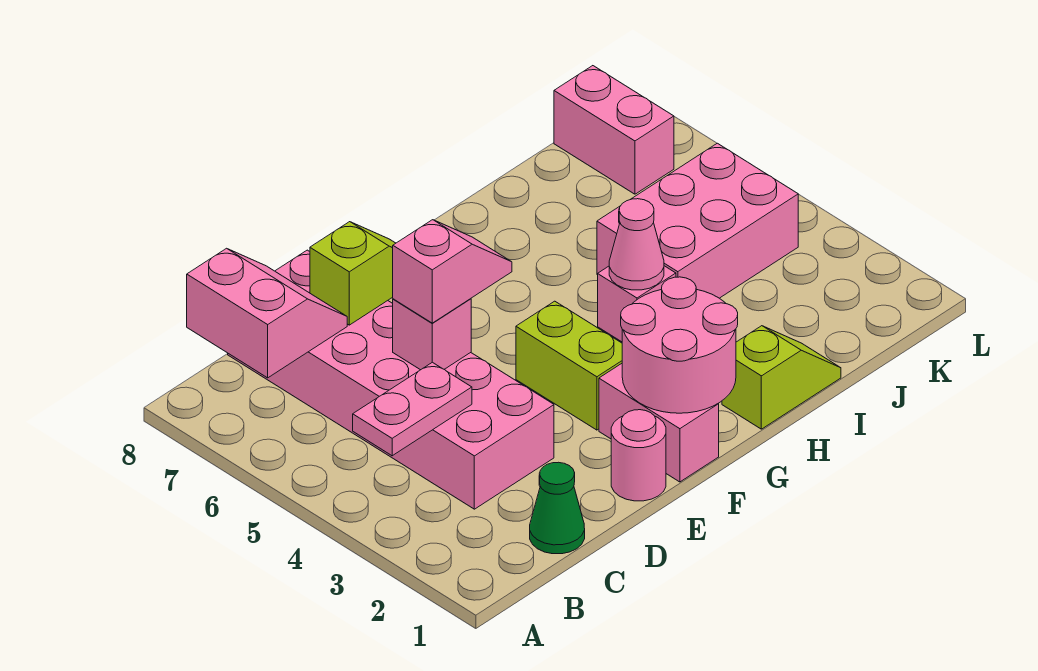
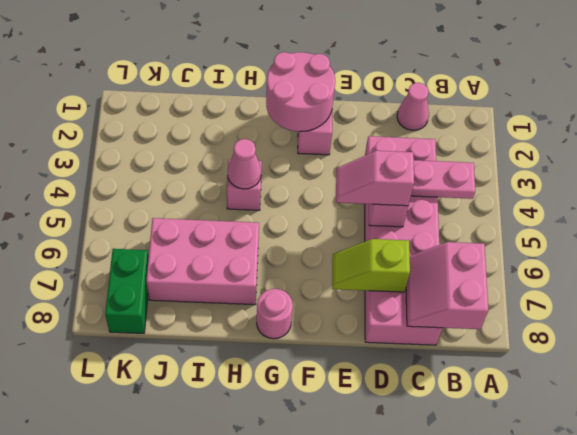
green 1x1 cone [530,462,585,554] -> pink 1x1 cone [397,83,429,130]
pink 1x1 round brick [611,410,666,501] -> pink 1x1 round brick moved to [257,289,293,339]
lime 1x2 brick [516,301,622,430] -> none
lime 1x2 slope [722,326,841,429] -> none
pink 2x3 brick [597,143,798,298] -> pink 2x3 brick moved to [146,218,259,305]
pink 1x2 brick [554,66,674,194] -> green 1x2 brick [105,249,149,333]

